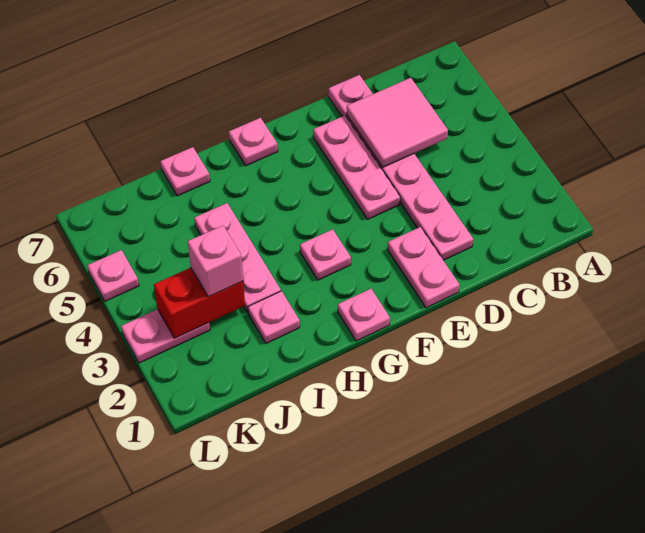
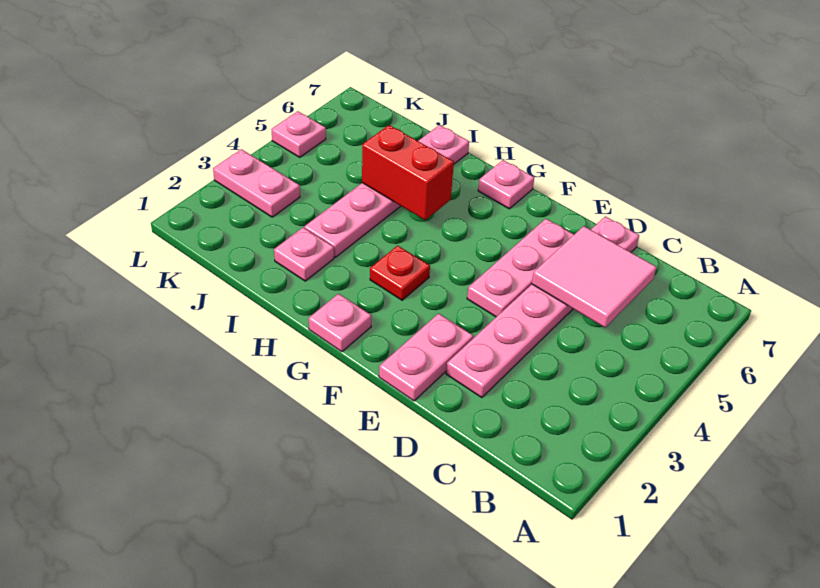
pink 1x1 plate [300,229,351,280] -> red 1x1 plate [370,246,430,300]
red 1x2 brick [154,268,245,338] -> red 1x2 brick moved to [362,125,454,220]
pink 1x1 brick [188,226,243,297] -> none

